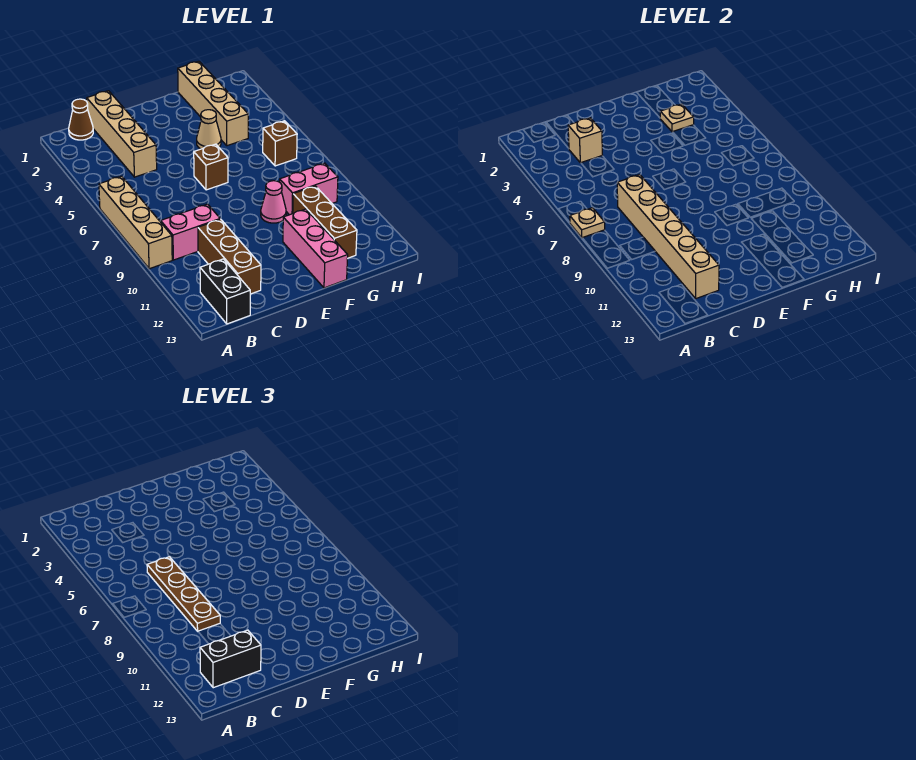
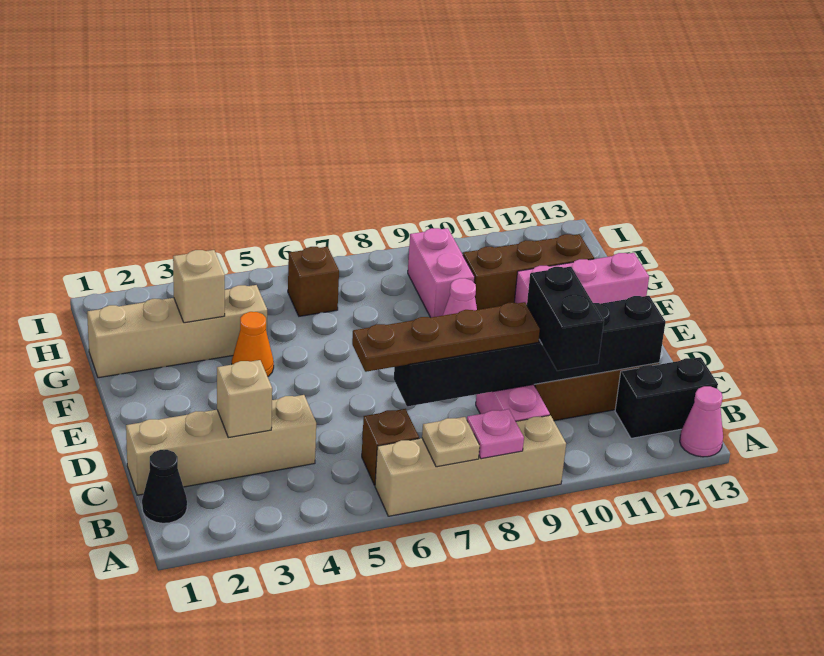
none -> pink 1x1 plate [467,409,524,459]
none -> pink 1x1 cone [680,386,723,457]
brown 1x1 cone [69,99,93,140] -> black 1x1 cone [142,450,187,523]
black 1x2 brick [200,630,261,688] -> black 1x2 brick moved to [527,267,604,371]
tan 1x6 brick [617,175,719,298] -> black 1x6 brick [394,296,666,406]
brown 1x1 brick [194,144,228,190] -> brown 1x1 brick moved to [362,409,419,485]
tan 1x1 cone [197,110,221,149] -> orange 1x1 cone [232,312,274,377]
tan 1x1 plate [660,104,694,132] -> tan 1x1 brick [173,250,225,323]

